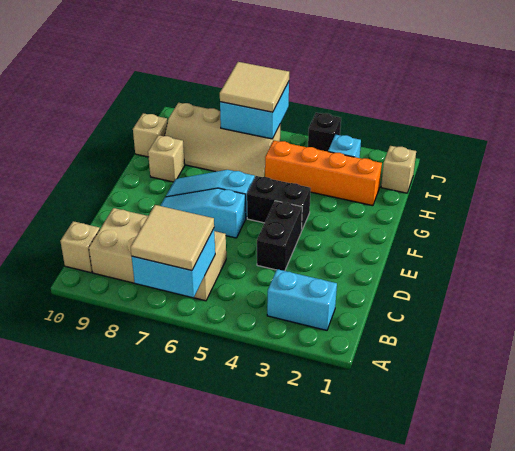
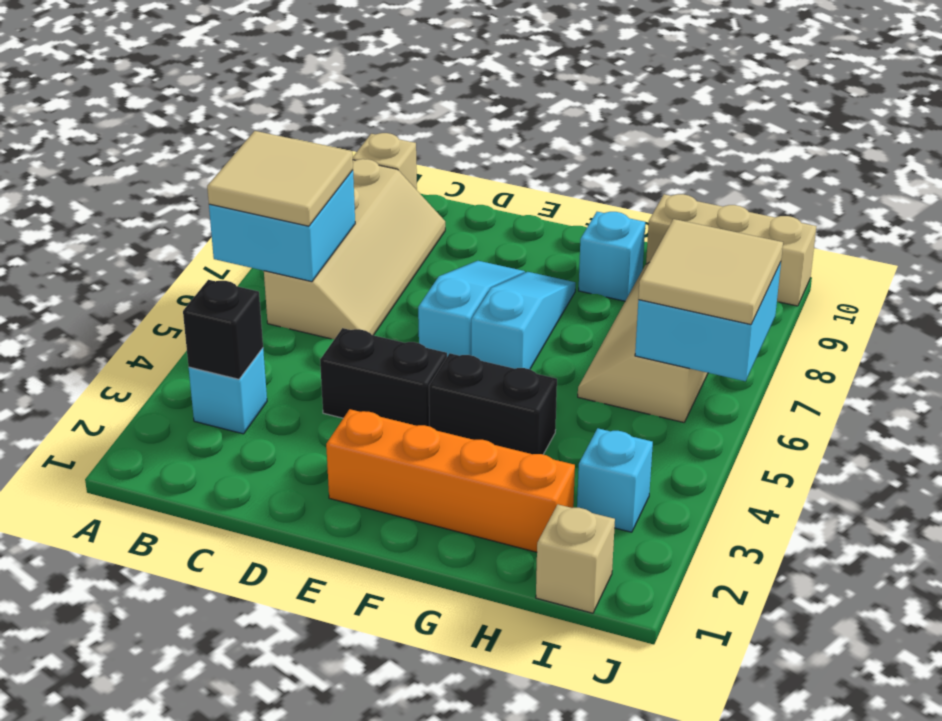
cyan 1x2 brick [267,269,337,330] -> cyan 1x1 brick [189,348,267,434]
tan 2x4 brick [89,208,226,301] -> tan 2x4 slope [264,159,445,339]
black 1x2 brick [247,176,311,231] -> black 1x2 brick turned to [429,353,557,454]
tan 1x1 brick [148,135,185,182] -> cyan 1x1 brick [579,212,645,301]
orange 1x4 brick [265,141,382,206] -> orange 1x4 brick turned to [326,409,575,552]
tan 1x1 brick [133,113,167,157] -> tan 1x3 brick [646,194,816,306]
black 1x1 brick [308,113,341,152] -> black 1x1 brick moved to [183,280,263,379]

